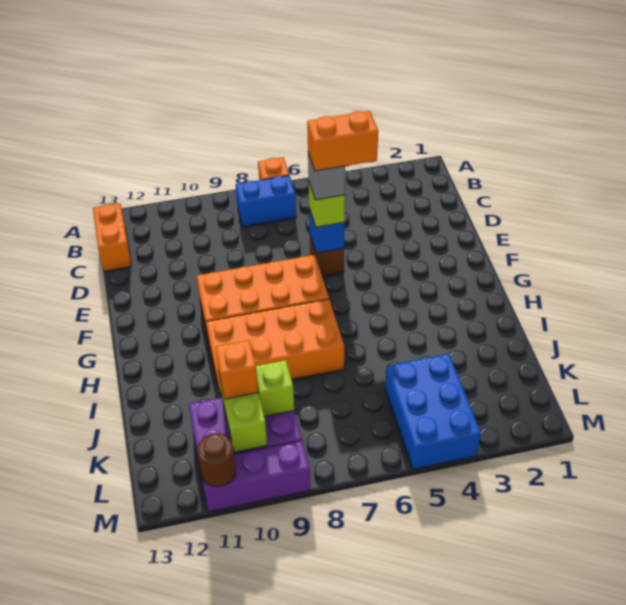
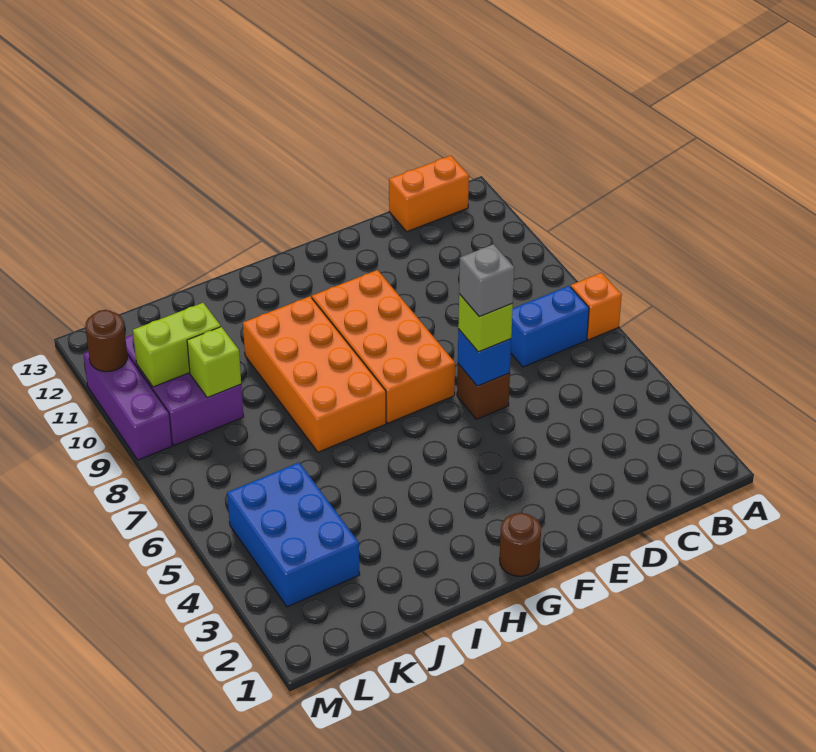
blue 1x2 brick [236,175,296,227] -> blue 1x2 brick turned to [511,286,589,367]
orange 1x2 brick [307,111,378,171] -> none
none -> brown 1x1 round brick [500,513,541,576]
blue 2x3 brick [385,354,481,469] -> blue 2x3 brick turned to [227,463,360,607]
orange 1x1 brick [216,340,258,399] -> none

